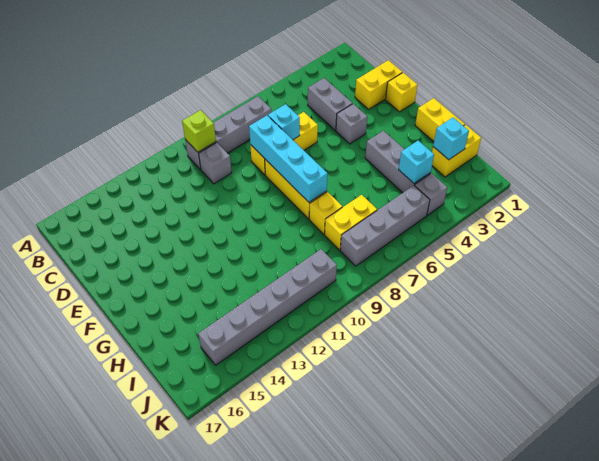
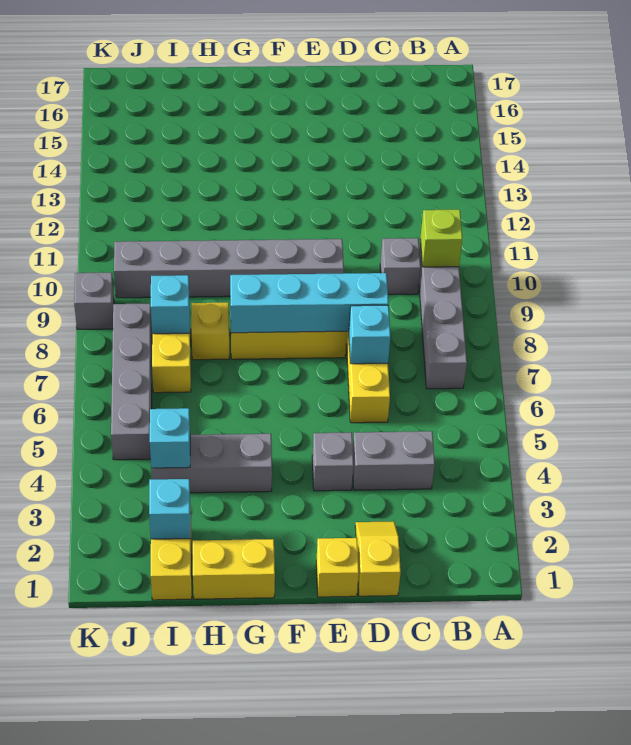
yellow 1x2 brick [355,60,402,109] -> yellow 1x2 slope [355,521,401,596]
none -> cyan 1x1 brick [151,275,190,334]
grey 1x1 brick [415,173,447,215] -> grey 1x1 brick moved to [74,273,114,330]
grey 1x6 brick [198,249,337,365] -> grey 1x6 brick turned to [114,239,344,298]

